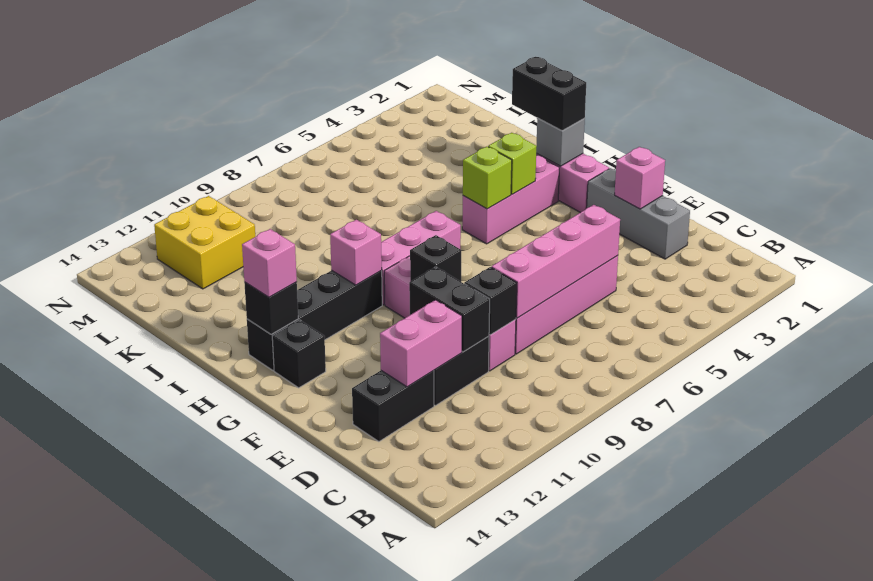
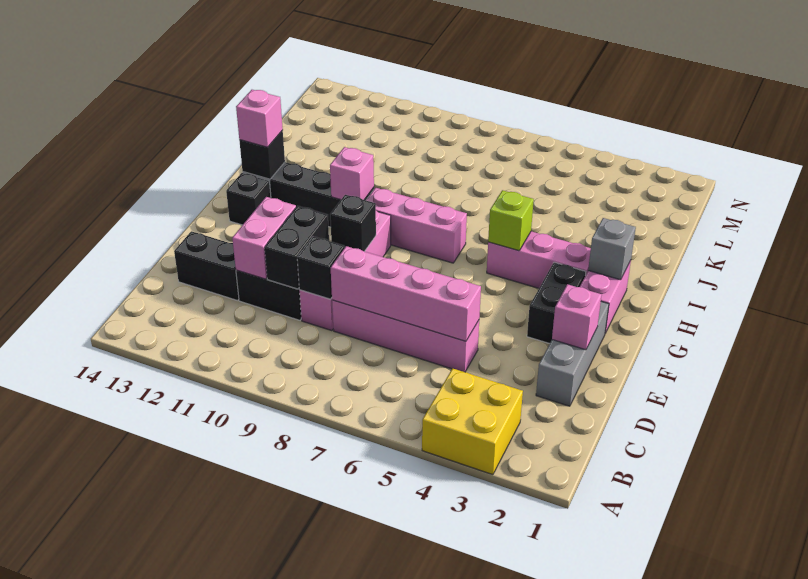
pink 1x2 brick [380,300,462,387] -> pink 1x2 brick turned to [232,197,296,279]
black 1x2 brick [512,57,586,131] -> black 1x2 brick moved to [527,262,586,344]
lime 1x1 brick [488,133,537,194] -> none
yellow 2x2 brick [154,196,255,289] -> yellow 2x2 brick moved to [422,368,523,475]

